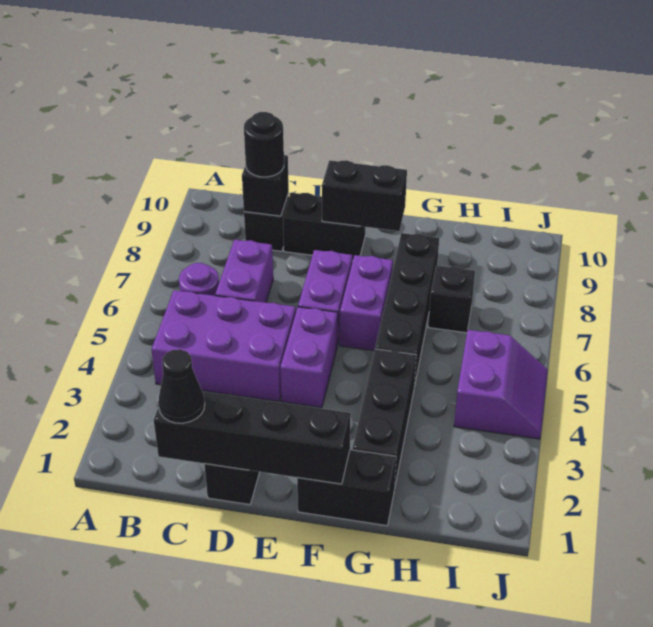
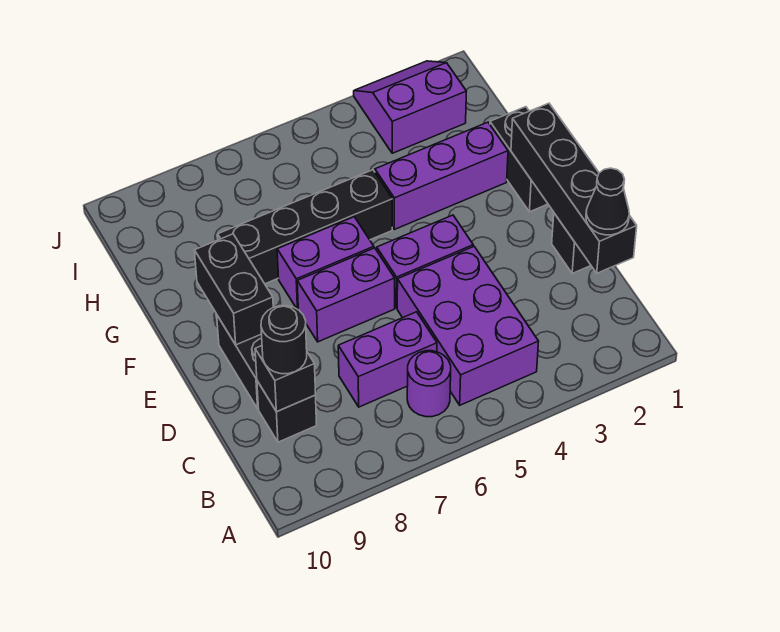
black 1x3 brick [352,349,416,485] -> purple 1x3 brick [375,122,508,229]
black 1x1 brick [428,266,475,333] -> none
purple 2x2 slope [454,330,548,439] -> purple 2x2 slope moved to [354,61,466,153]

